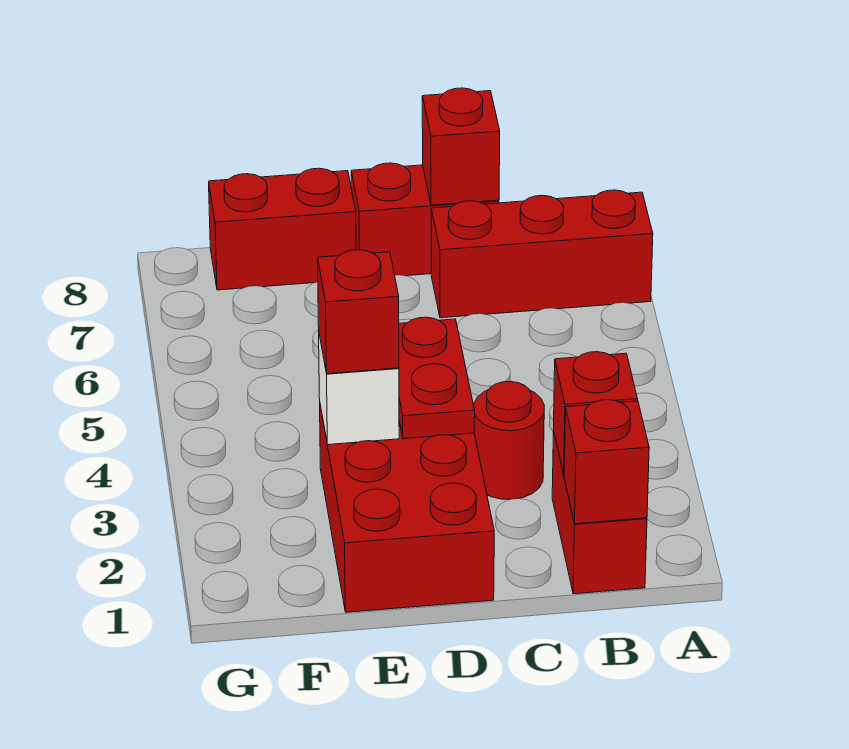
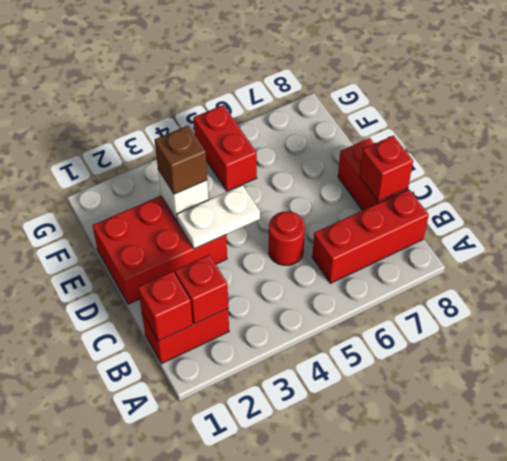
red 1x3 brick [431,190,653,318] -> red 1x3 brick turned to [312,189,429,283]
red 1x1 round brick [474,381,544,499] -> red 1x1 round brick moved to [269,211,305,265]
red 1x2 plate [399,317,475,439] -> white 1x2 plate [177,185,260,249]
red 1x1 brick [318,250,399,374] -> brown 1x1 brick [155,126,207,194]
red 1x2 brick [209,168,356,290] -> red 1x2 brick moved to [194,105,257,191]

